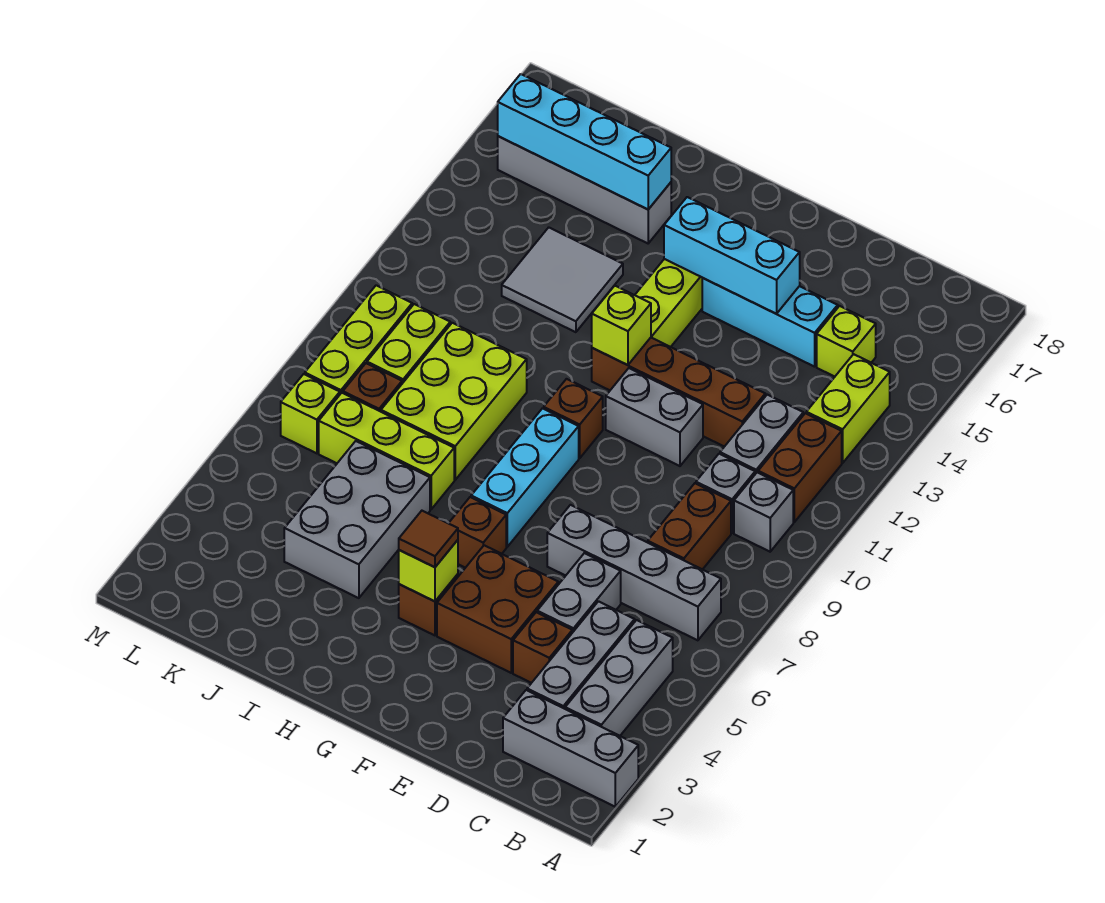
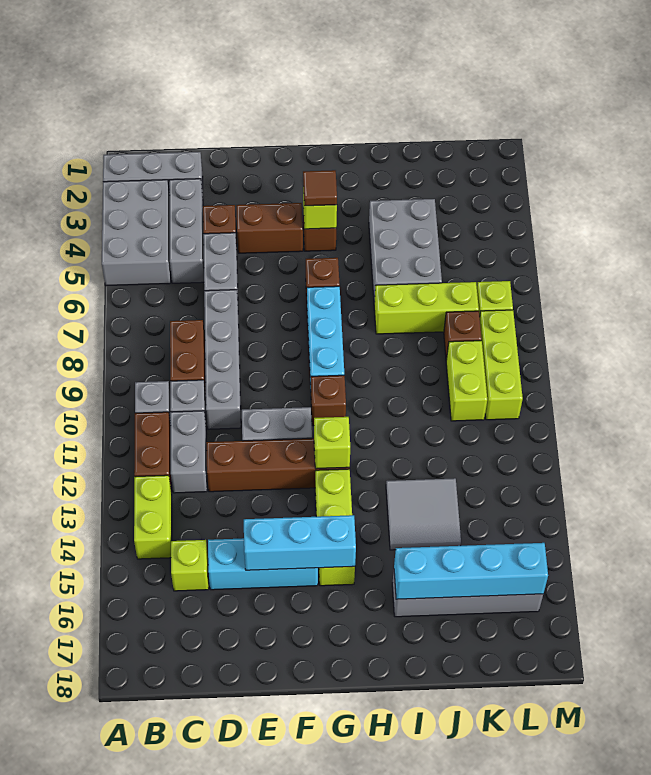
grey 1x3 brick [565,620,673,736] -> grey 2x3 brick [102,180,171,286]
grey 1x4 brick [547,505,721,640] -> grey 1x4 brick turned to [204,290,241,429]
brown 2x2 brick [437,545,558,673] -> brown 1x2 brick [236,203,303,253]
lime 2x3 brick [381,323,527,480] -> none

